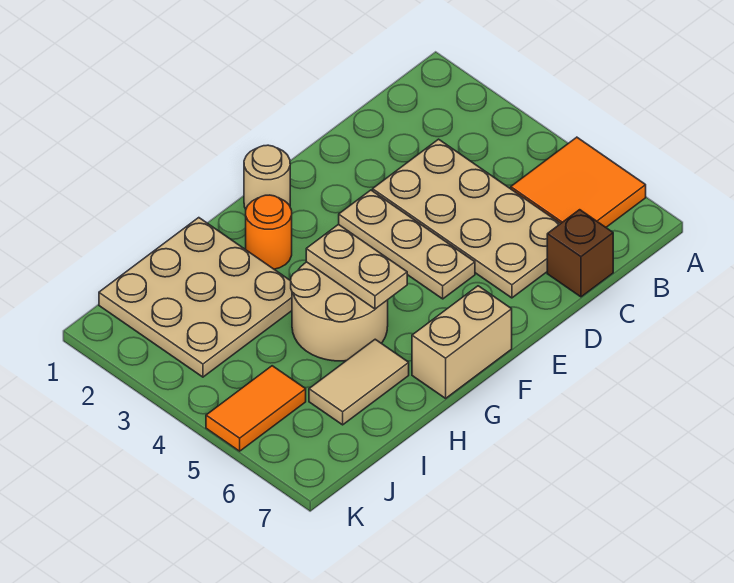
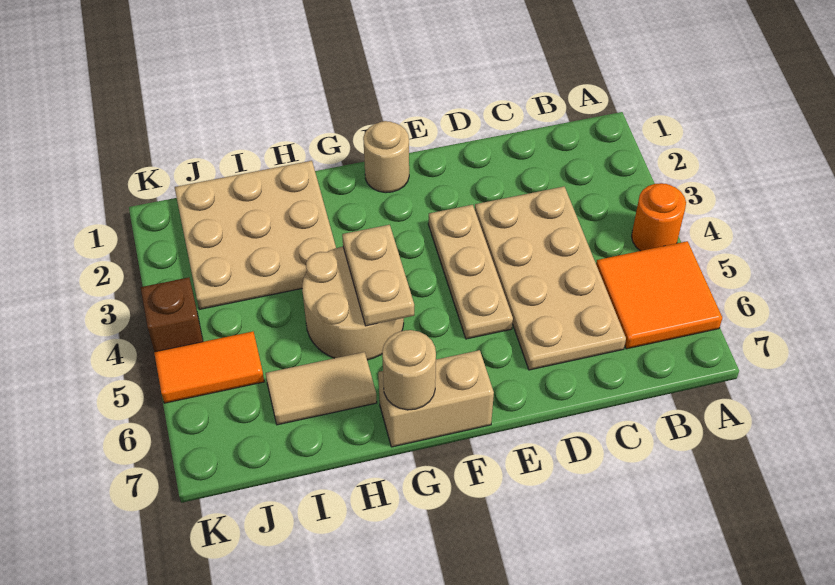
brown 1x1 brick [547,210,613,297] -> brown 1x1 brick moved to [141,277,203,352]
orange 1x1 round brick [246,195,292,269] -> orange 1x1 round brick moved to [632,183,686,251]
none -> tan 1x1 round brick [382,330,436,410]

